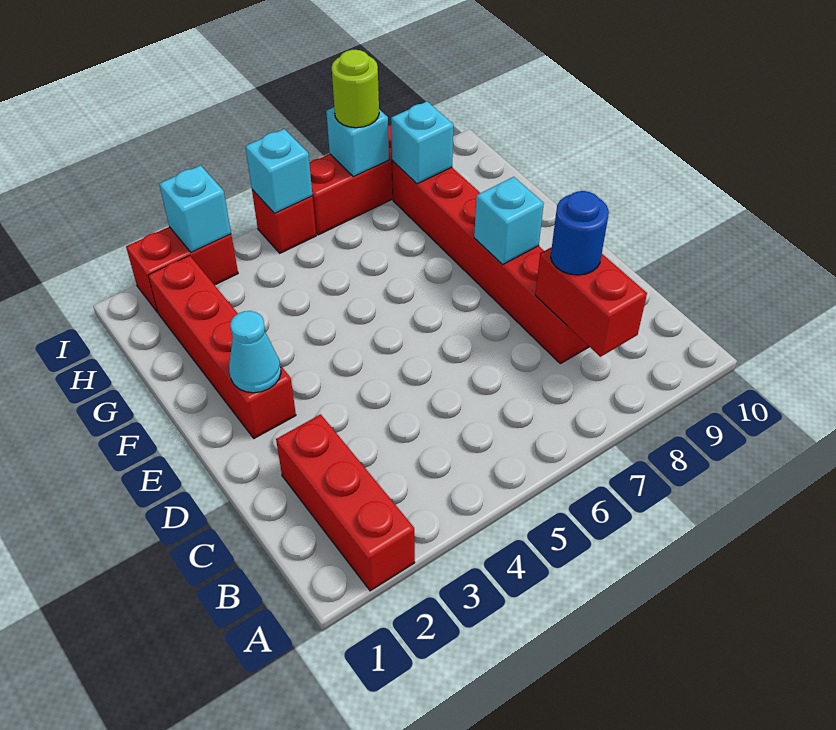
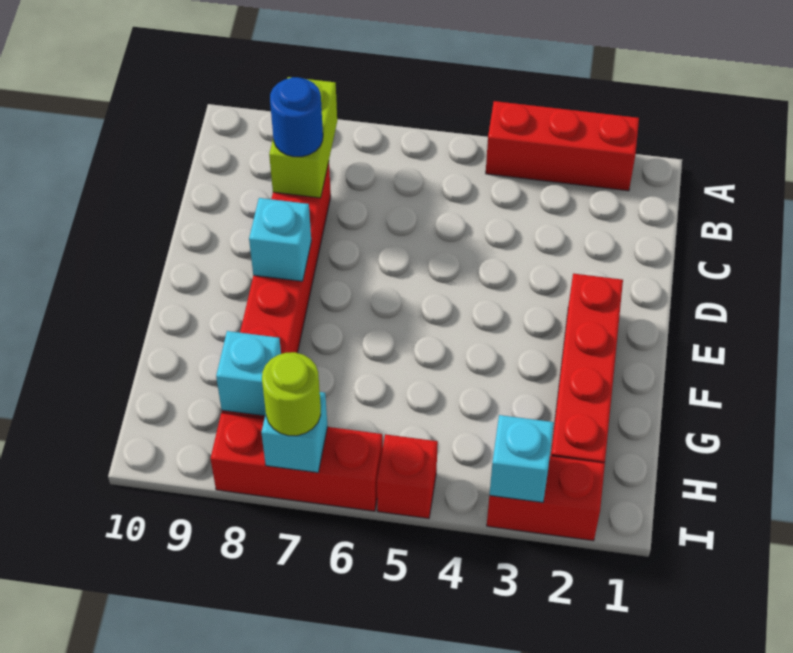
red 1x3 brick [276,414,415,591] -> red 1x3 brick turned to [486,101,639,191]
red 1x2 brick [535,247,647,357] -> lime 1x2 brick [269,77,337,198]
cyan 1x1 cone [229,311,281,393] -> none
cyan 1x1 brick [245,129,312,214] -> none

